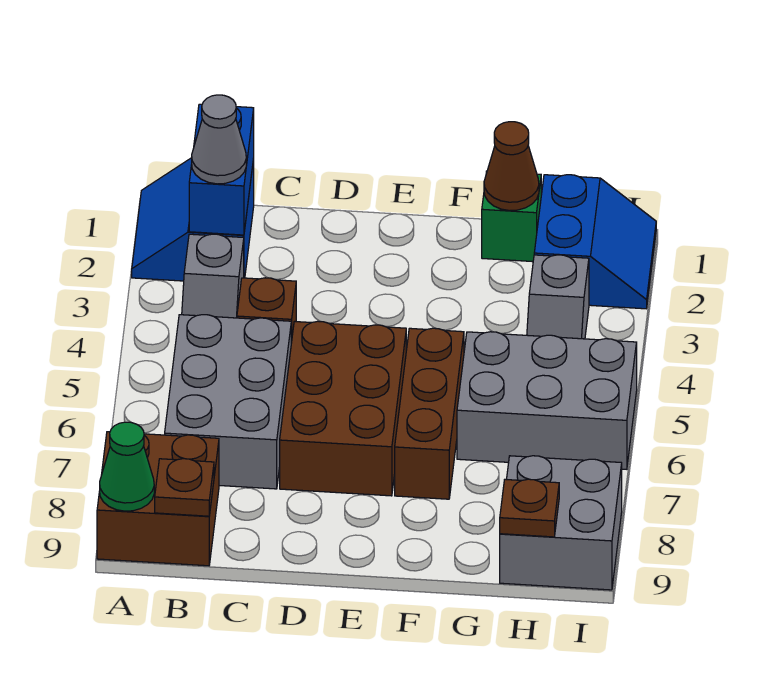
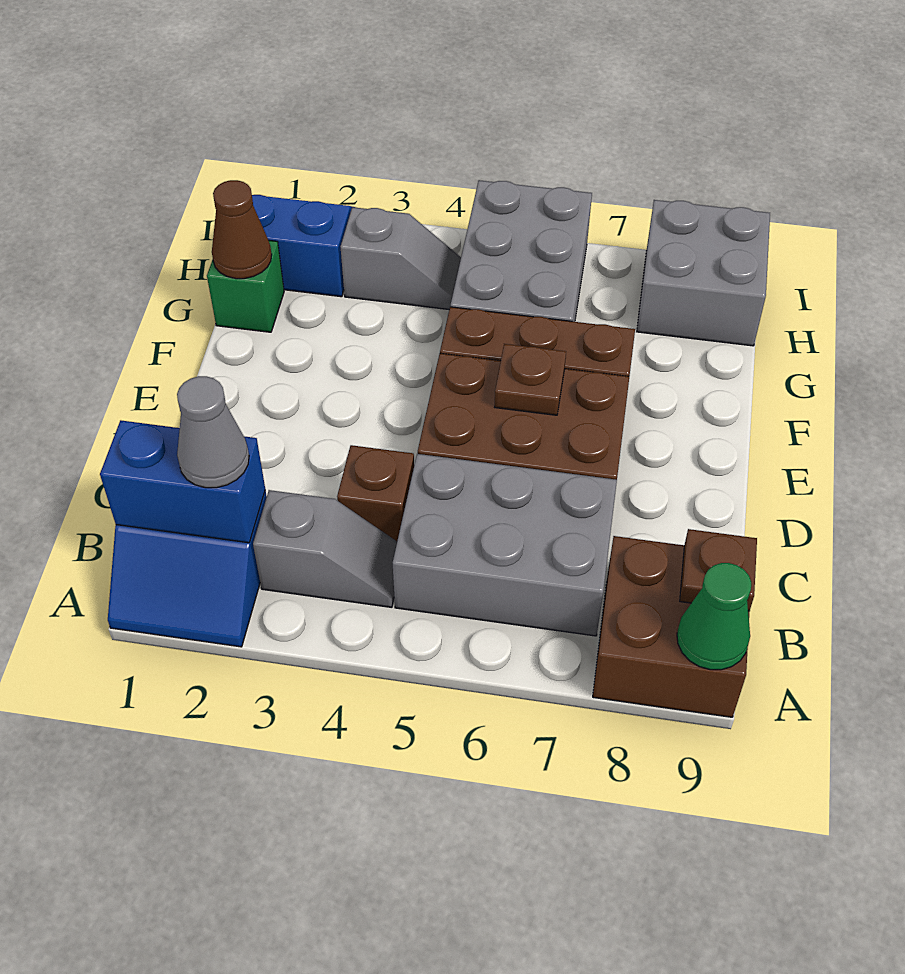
brown 1x1 plate [500,479,559,537] -> brown 1x1 plate moved to [495,344,566,415]

